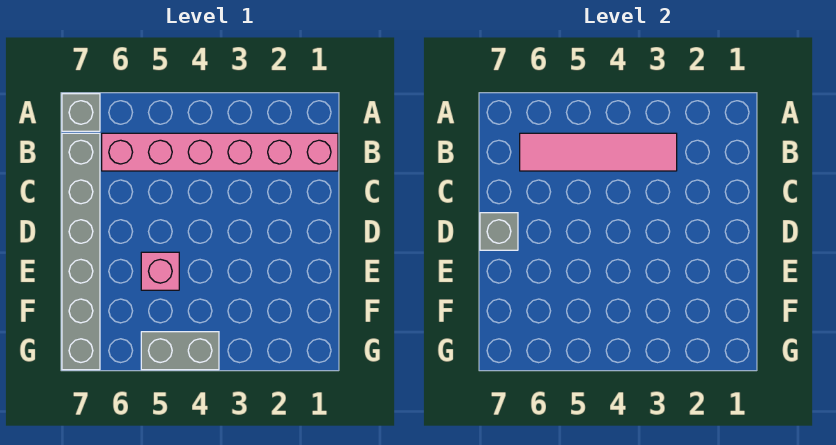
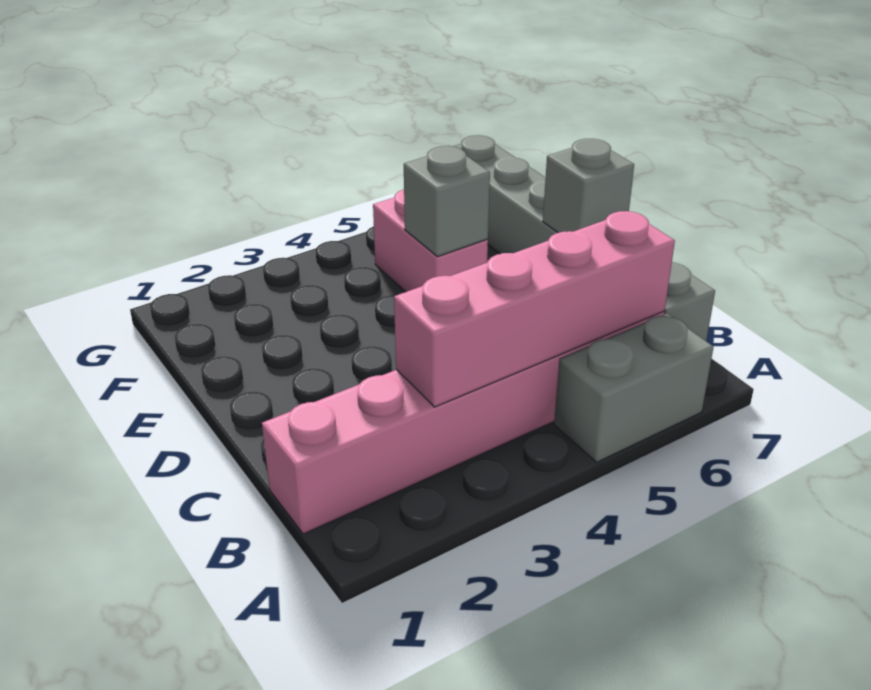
grey 1x1 brick [62,94,100,131] -> grey 1x1 brick moved to [404,146,490,257]
pink 1x4 tile [520,133,677,171] -> pink 1x4 brick [394,211,675,407]
pink 1x1 brick [141,252,179,290] -> pink 1x2 brick [373,190,488,292]
grey 1x2 brick [141,332,219,370] -> grey 1x2 brick moved to [554,313,713,462]

